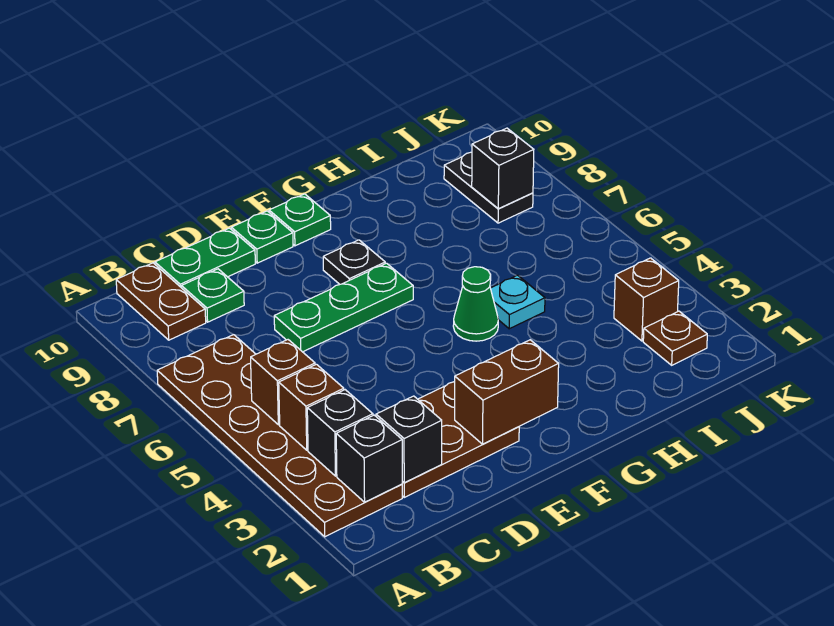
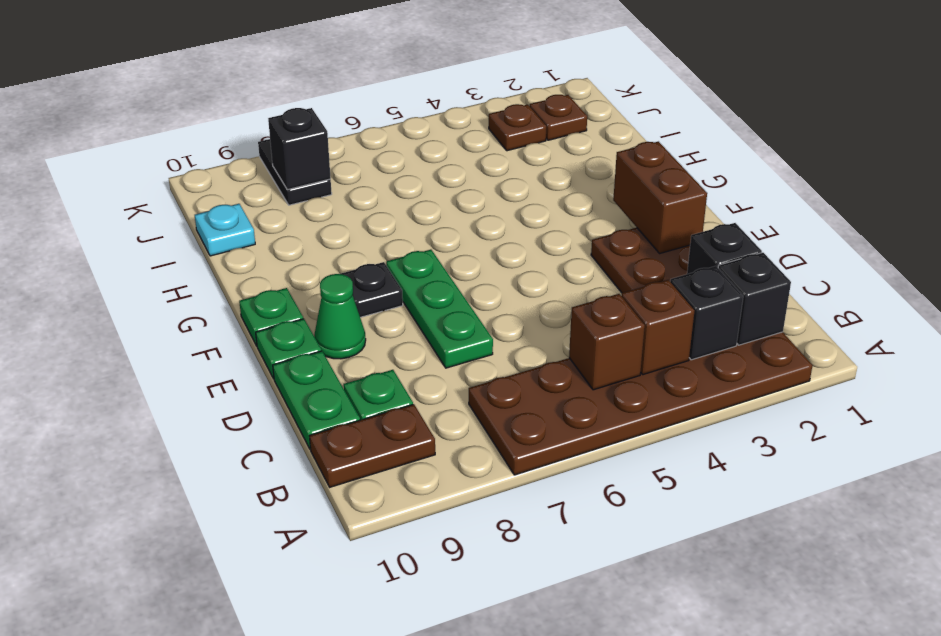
green 1x1 cone [453,267,498,341] -> green 1x1 cone moved to [314,274,366,359]
cyan 1x1 plate [491,275,545,329] -> cyan 1x1 plate moved to [195,204,255,256]
brown 1x1 brick [614,258,679,341] -> brown 1x1 plate [489,104,546,151]
black 1x2 plate [444,152,533,223] -> black 1x2 plate turned to [258,139,332,205]

